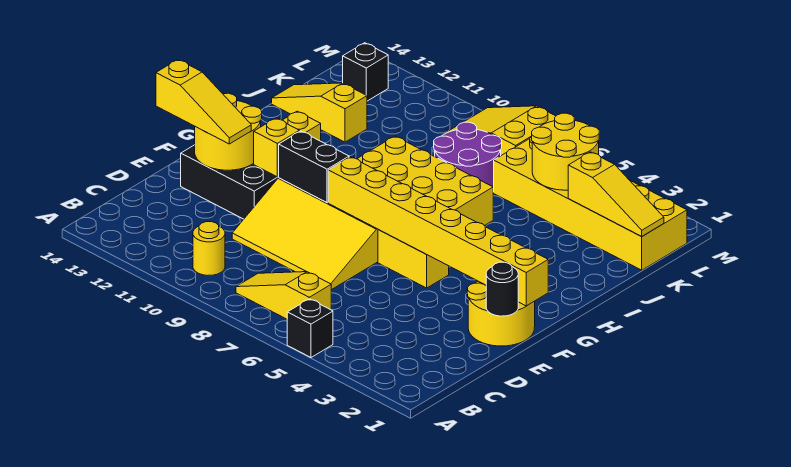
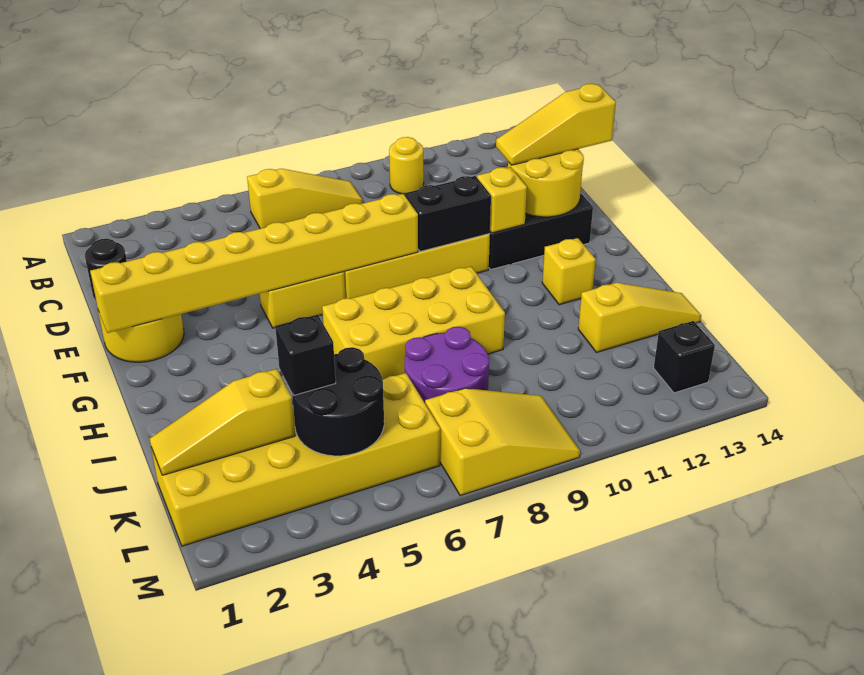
black 1x1 brick [287,299,333,357] -> black 1x1 brick moved to [275,315,336,395]
yellow 2x2 round brick [532,113,599,190] -> black 2x2 round brick [292,347,384,456]

